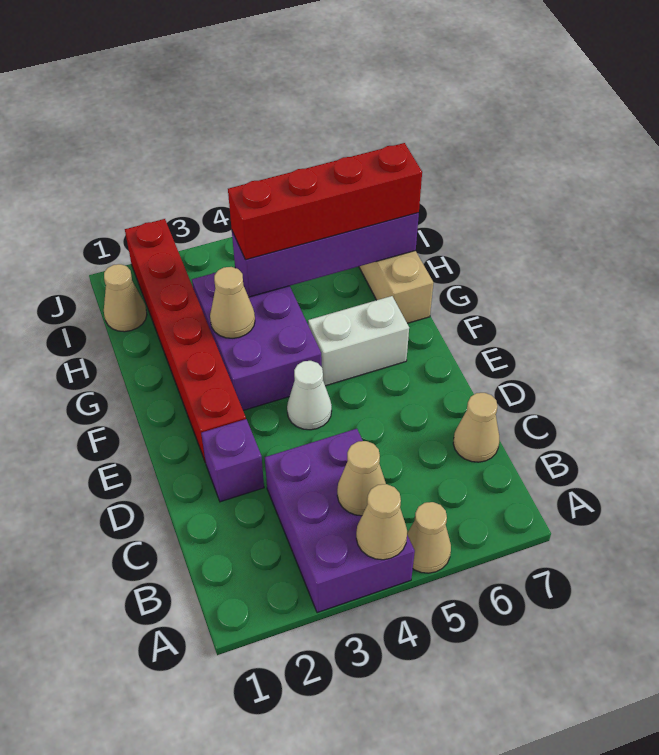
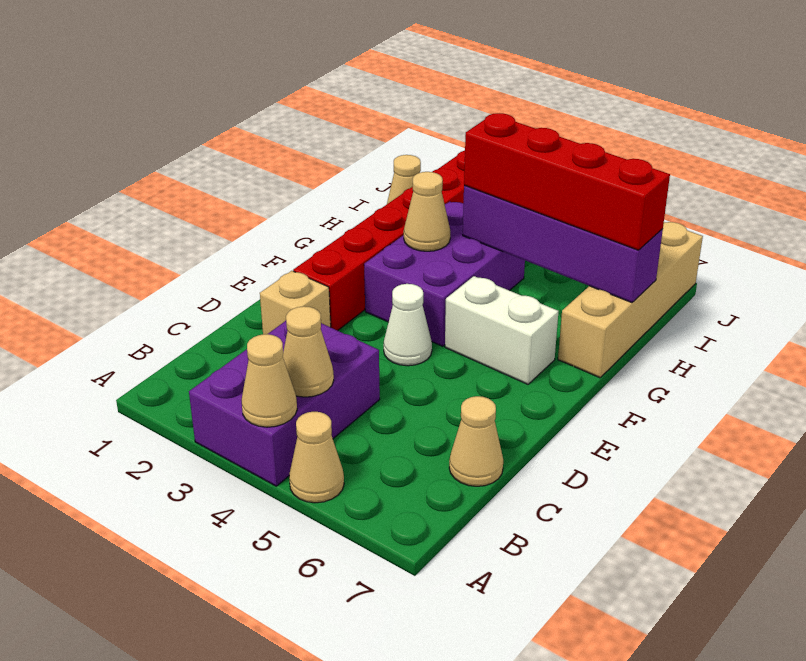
purple 1x1 brick [201,419,264,502] -> tan 1x1 brick [260,271,331,334]

